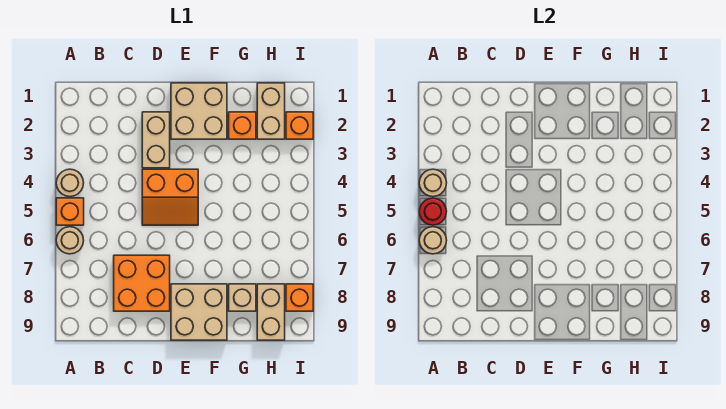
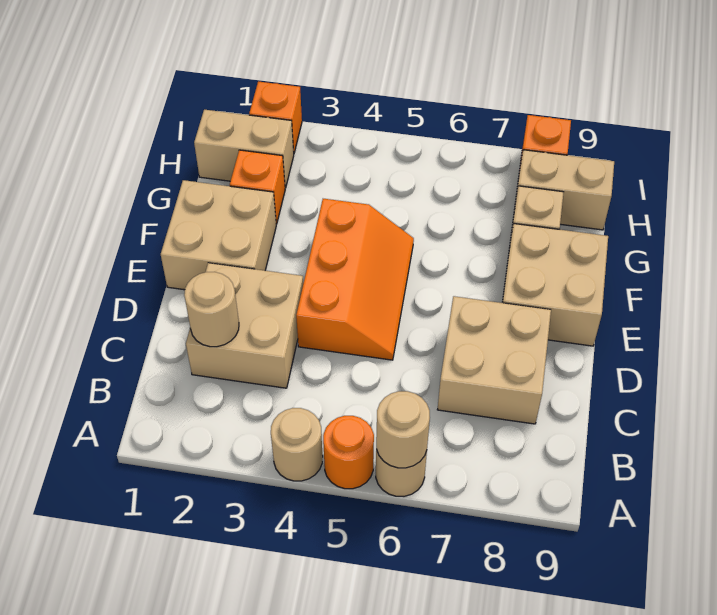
tan 1x1 round brick [419,169,447,197] -> tan 1x1 round brick moved to [184,272,239,347]
orange 1x1 brick [56,198,84,225] -> orange 1x1 round brick [323,416,374,489]
red 1x1 round brick [419,198,447,225] -> none
orange 2x2 brick [114,255,170,311] -> tan 2x2 brick [437,296,551,424]
tan 1x2 brick [142,112,170,168] -> tan 2x2 brick [186,263,303,388]
orange 2x2 slope [142,169,198,225] -> orange 2x3 slope [296,199,414,360]

